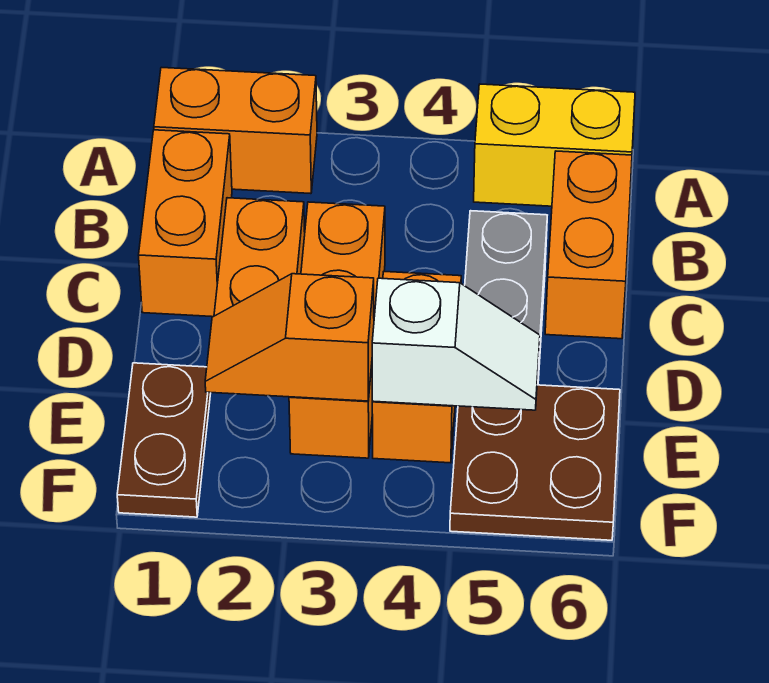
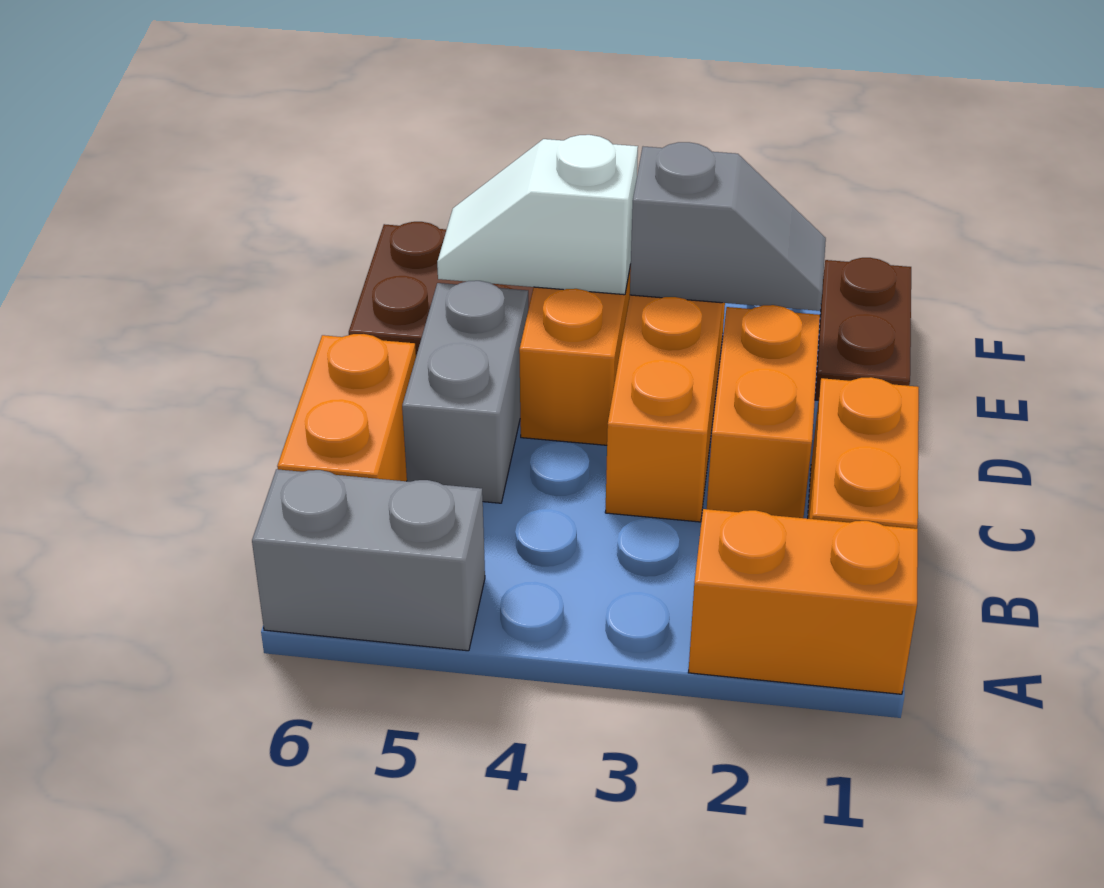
yellow 1x2 brick [474,84,635,206] -> grey 1x2 brick [252,469,485,651]
orange 1x2 slope [205,274,374,401] -> grey 1x2 slope [630,142,826,311]

